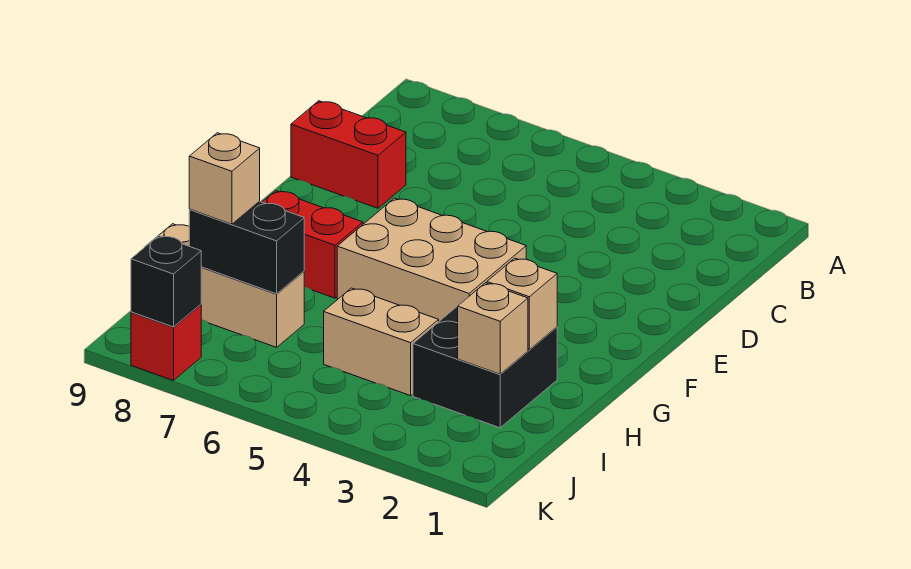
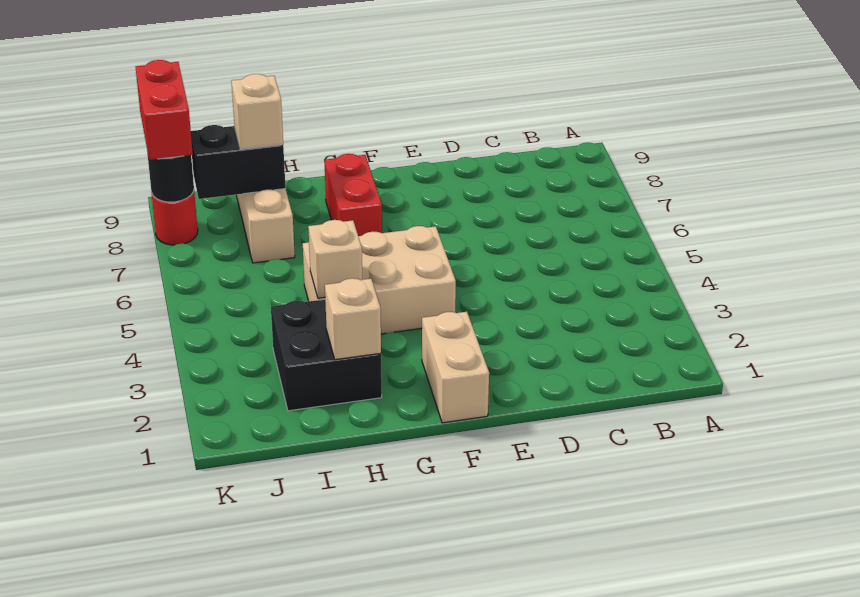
red 1x2 brick [291,101,406,208] -> red 1x2 brick moved to [136,60,193,160]
tan 2x3 brick [337,198,526,321] -> tan 2x3 brick turned to [303,226,456,334]
tan 1x1 brick [458,283,528,374] -> tan 1x1 brick moved to [308,220,362,298]
tan 1x2 brick [324,288,439,396] -> tan 1x2 brick moved to [422,312,489,423]
black 1x2 brick [189,201,304,294] -> black 1x2 brick turned to [191,125,286,199]
red 1x1 brick [131,304,201,381] -> red 1x1 round brick [152,191,198,245]
black 1x1 brick [131,236,201,327] -> black 1x1 round brick [147,152,194,202]

